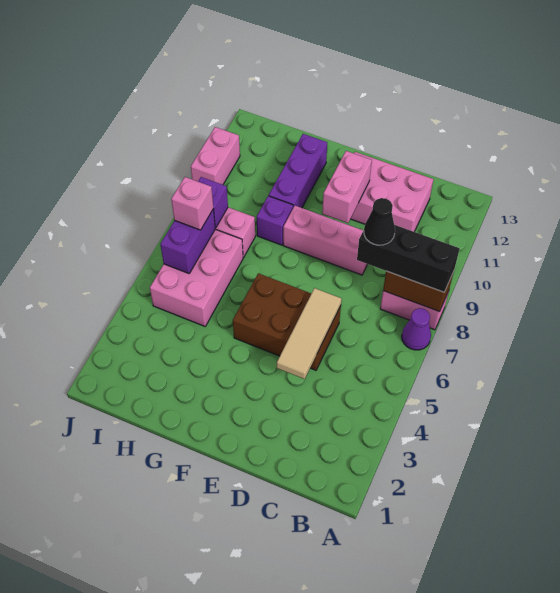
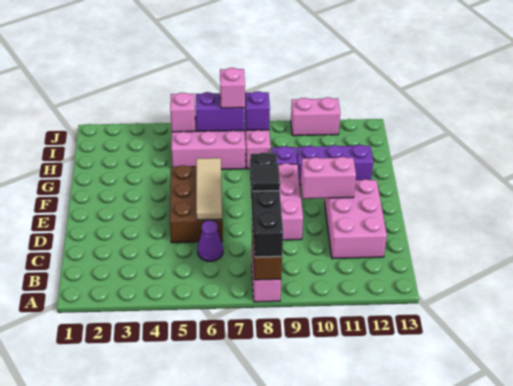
purple 1x1 cone [402,308,431,350] -> purple 1x1 cone moved to [198,220,223,261]
black 1x3 brick [357,225,460,292] -> black 1x4 brick [250,152,283,257]
black 1x1 cone [364,198,395,245] -> black 1x1 tile [251,164,280,191]
tan 1x3 tile [277,288,342,379] -> tan 1x3 tile turned to [196,158,222,220]
none -> pink 1x1 brick [170,93,195,132]

